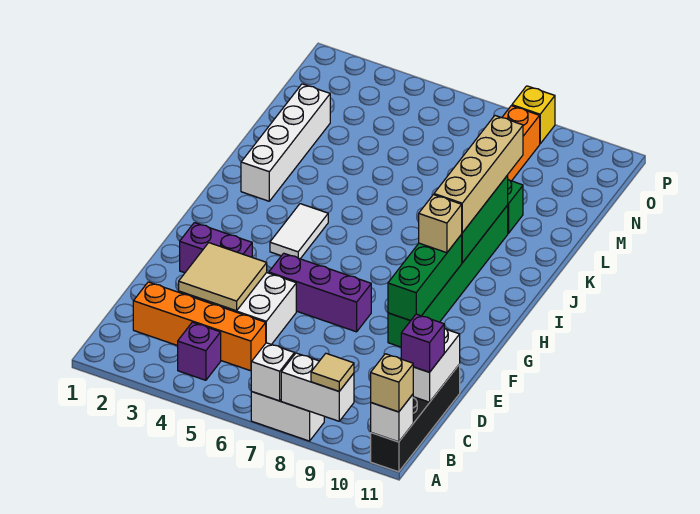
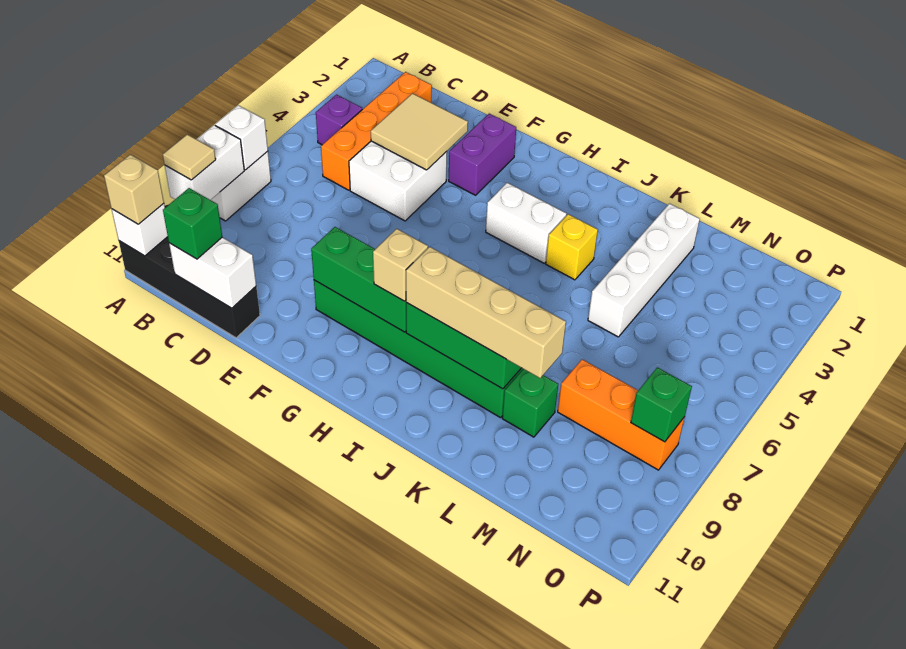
purple 1x1 brick [401,314,444,372] -> green 1x1 brick [163,188,222,259]
purple 1x3 brick [269,253,371,332] -> none
white 1x2 tile [270,204,328,259] -> white 1x2 brick [486,183,566,263]
white 1x4 brick [241,84,330,201] -> white 1x4 brick turned to [588,204,700,337]
none -> green 1x1 brick [631,367,692,442]
yellow 1x1 brick [512,86,555,144] -> yellow 1x1 brick moved to [546,214,598,280]

